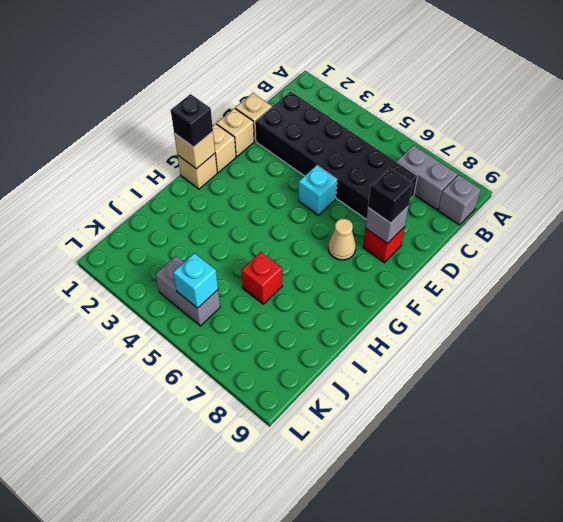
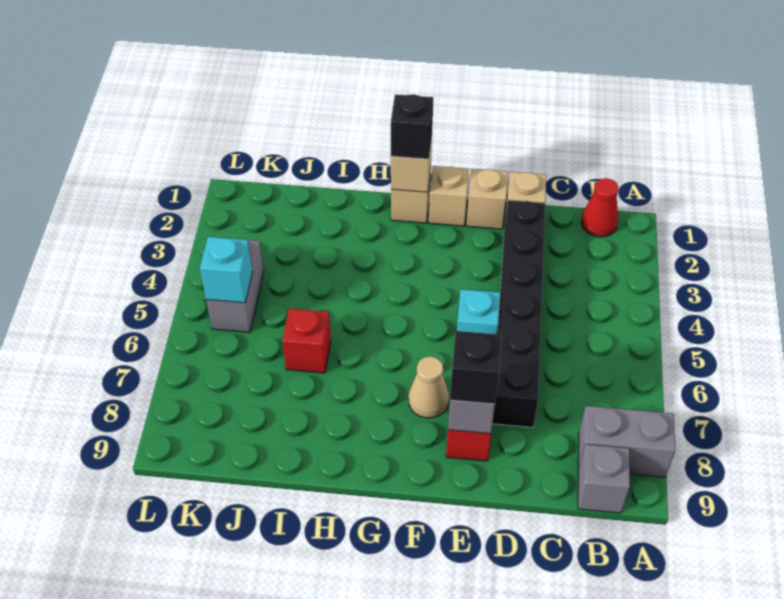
none -> red 1x1 cone [581,178,619,237]
grey 1x2 brick [397,145,458,210] -> grey 1x2 brick turned to [578,406,675,477]
black 2x6 brick [255,91,417,219] -> black 1x6 brick [493,200,545,427]

